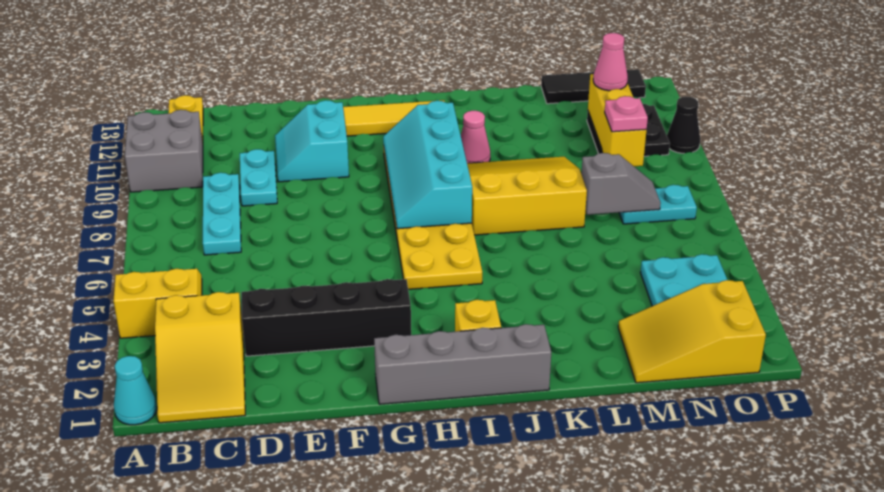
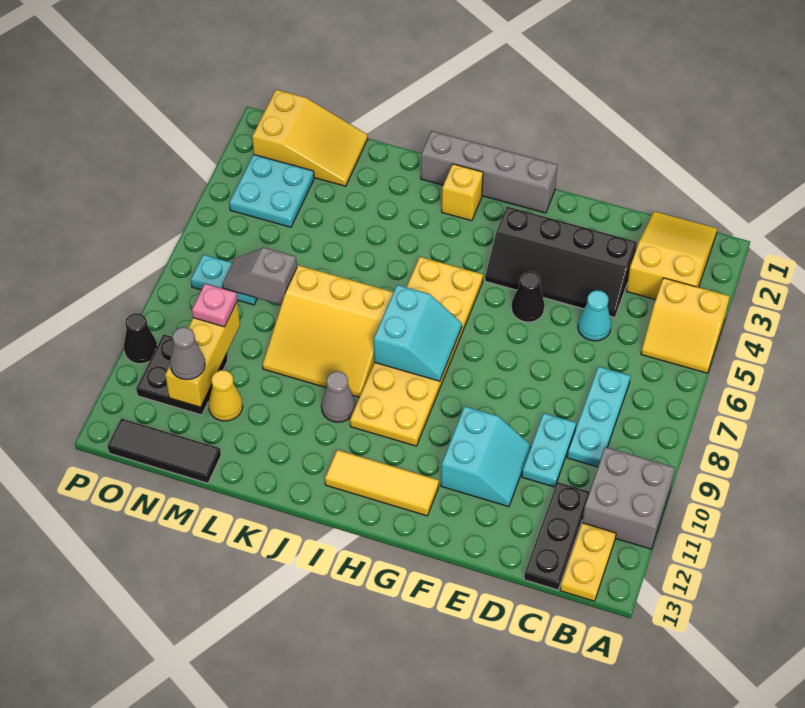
cyan 1x1 cone [114,356,157,425] -> cyan 1x1 cone moved to [578,290,611,341]
none -> black 1x3 plate [524,482,590,590]
none -> black 1x1 cone [511,272,545,322]
cyan 2x4 slope [383,101,472,229] -> cyan 2x2 slope [374,285,462,381]
pink 1x1 cone [461,111,490,163] -> grey 1x1 cone [321,371,355,422]
none -> yellow 1x1 cone [208,370,243,421]
pink 1x1 cone [593,33,628,91] -> grey 1x1 cone [170,327,205,380]

